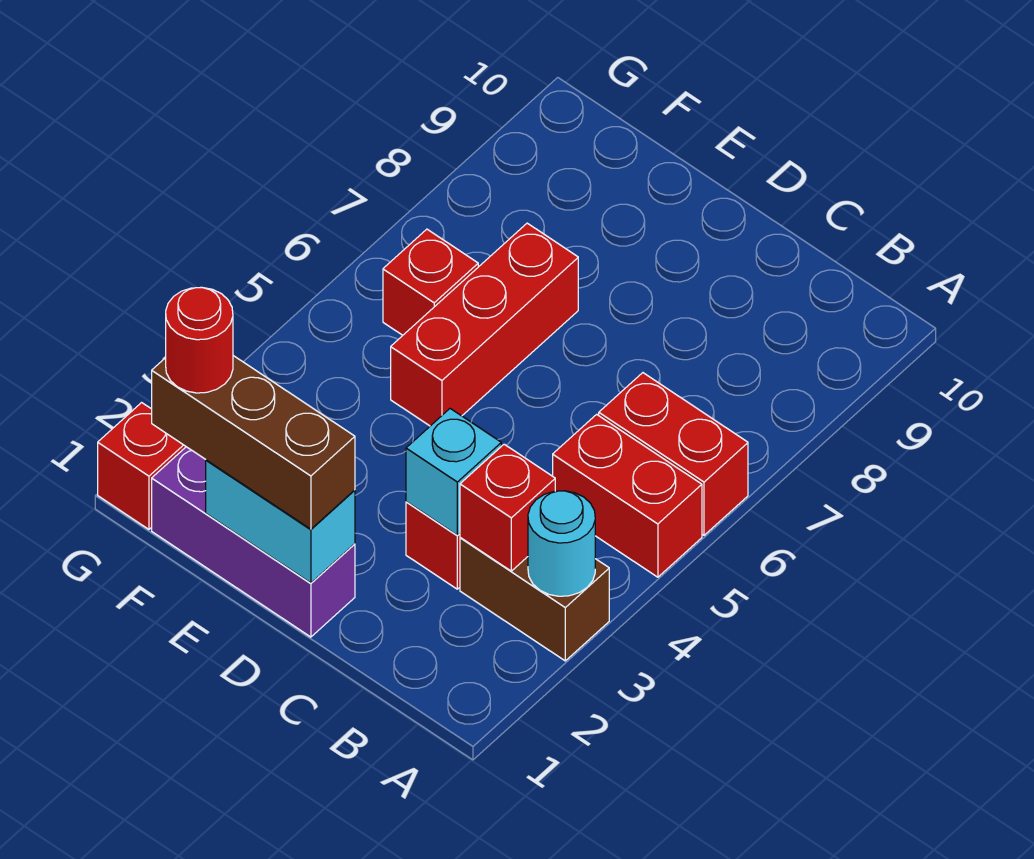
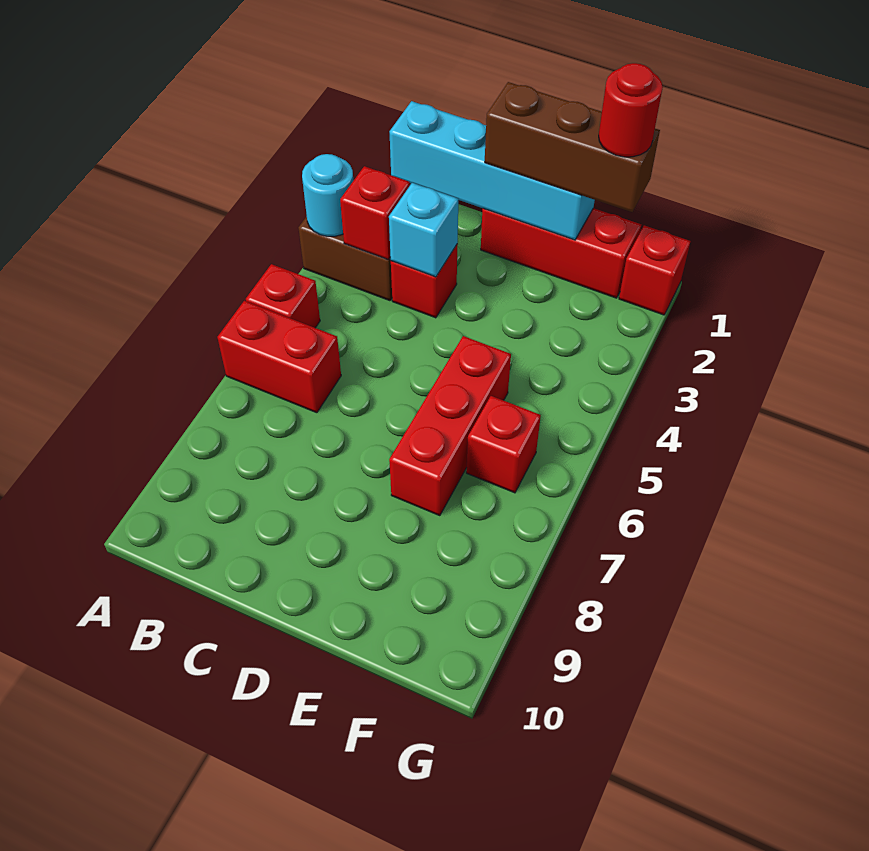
red 1x2 brick [553,414,702,577] -> red 1x1 brick [246,264,320,328]
purple 1x3 brick [152,447,355,637] -> red 1x3 brick [481,208,641,298]
cyan 1x2 brick [206,460,355,583] -> cyan 1x4 brick [389,101,595,240]

